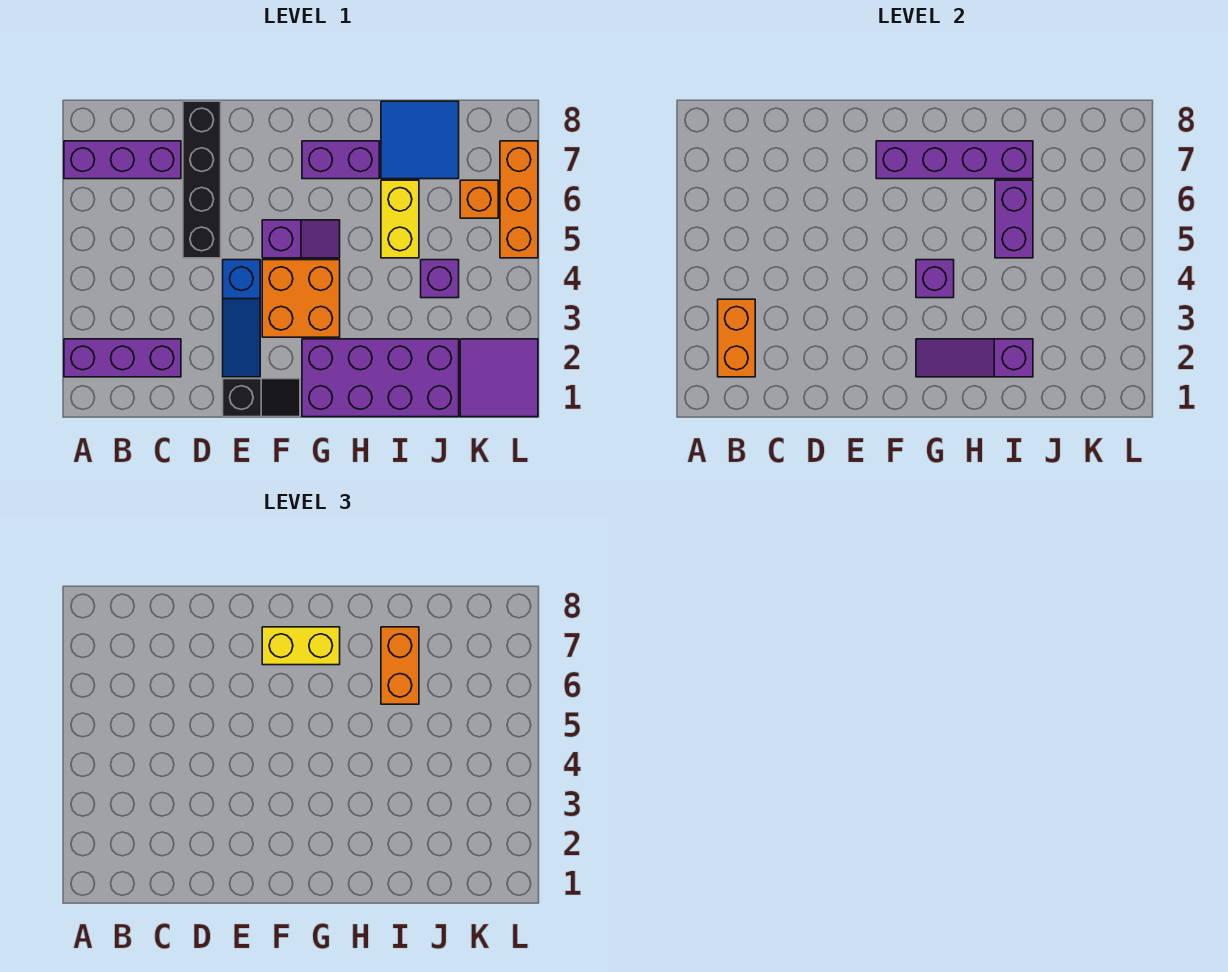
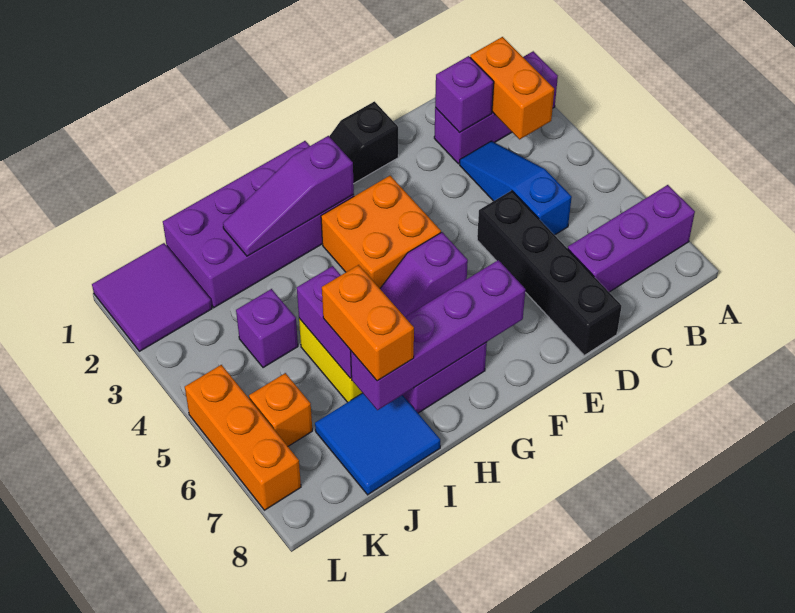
blue 1x3 slope [223,260,260,377] -> blue 1x3 slope moved to [460,141,572,235]
yellow 1x2 brick [262,627,340,665] -> none
purple 1x3 slope [916,339,1033,377] -> purple 1x3 slope turned to [223,136,354,256]
purple 1x1 brick [916,260,954,298] -> purple 1x1 brick moved to [435,56,494,133]

